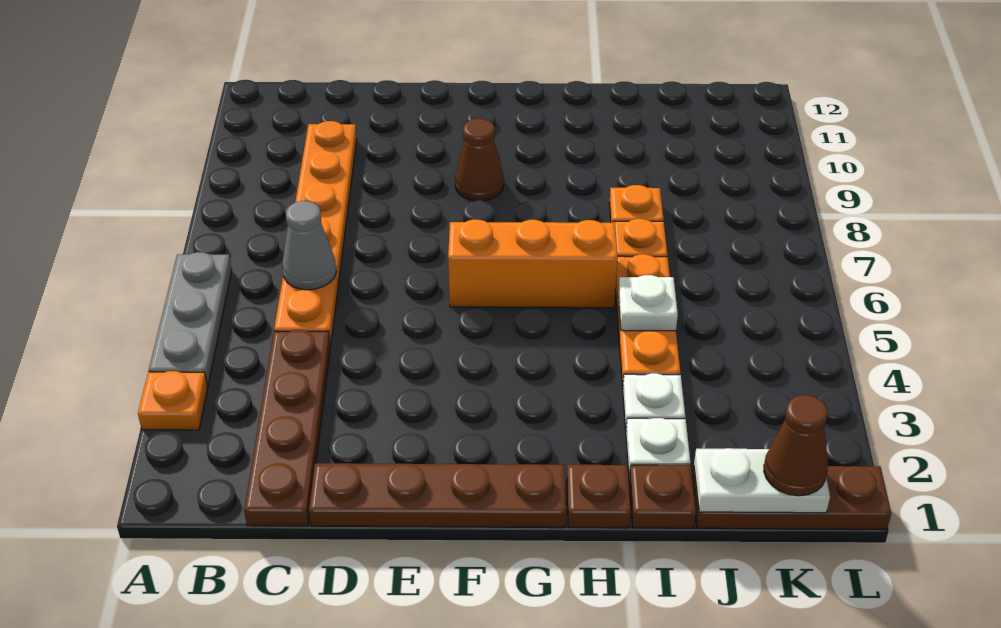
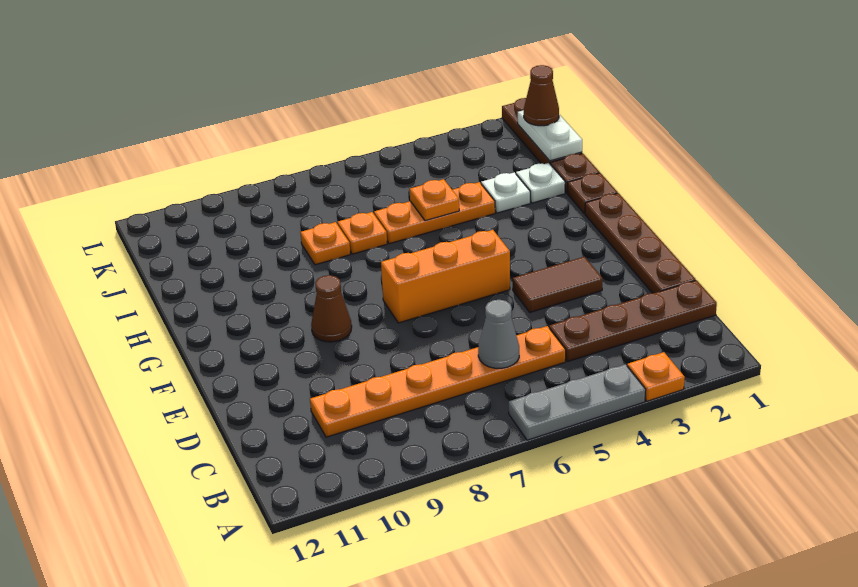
none -> brown 1x2 tile [513,257,603,312]
orange 1x3 brick [448,219,618,308] -> orange 1x3 brick turned to [381,230,510,323]
white 1x1 plate [618,275,678,331] -> orange 1x1 plate [410,179,459,221]

